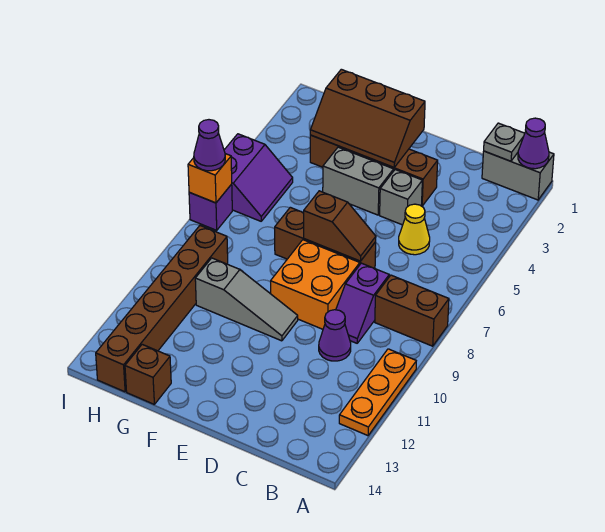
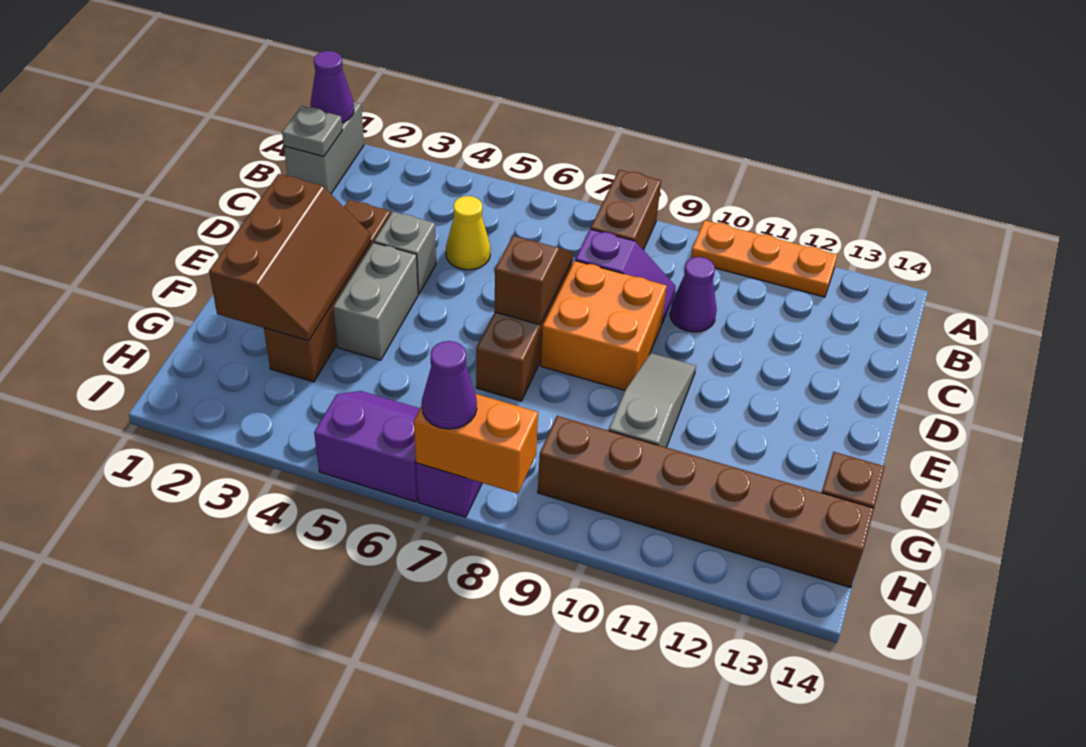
orange 1x1 brick [188,154,232,203] -> orange 1x2 brick [414,394,538,494]

